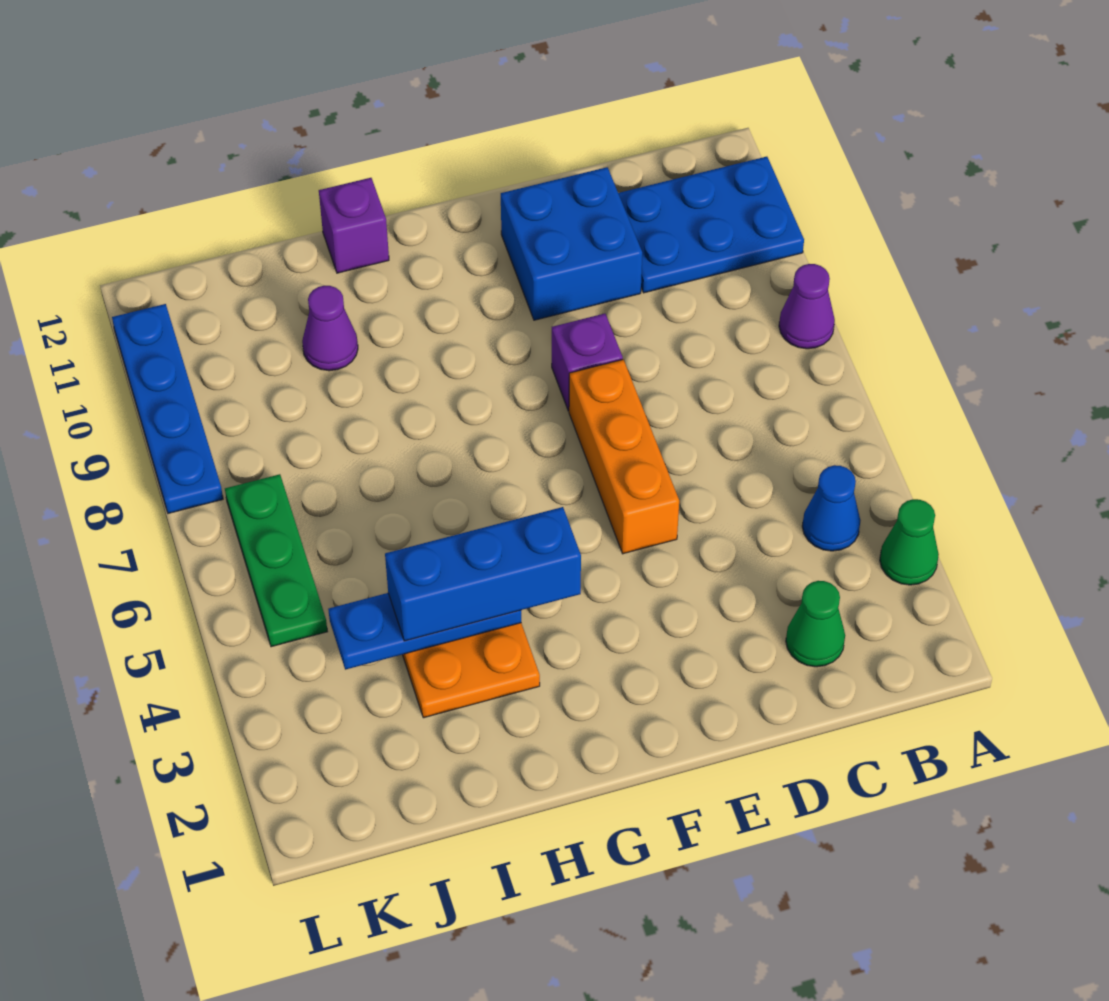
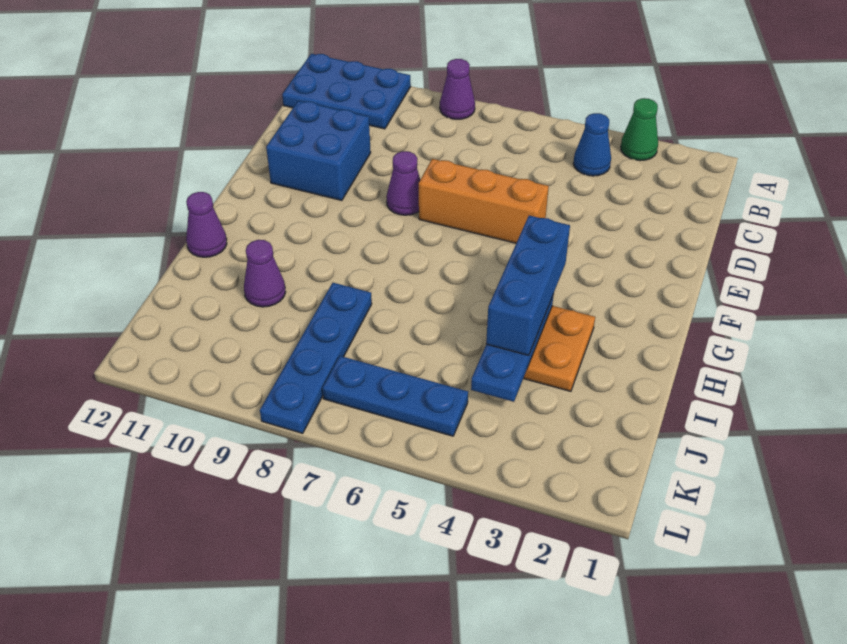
blue 2x3 plate [618,157,804,293] -> blue 2x3 plate turned to [282,54,411,129]
green 1x1 cone [786,581,845,667] -> none
purple 1x1 brick [552,314,623,411] -> purple 1x1 cone [386,151,420,215]
purple 1x1 brick [319,178,389,273] -> purple 1x1 cone [186,192,227,257]
green 1x3 plate [225,474,328,647] -> blue 1x3 plate [322,356,468,436]
blue 1x4 plate [112,304,223,513] -> blue 1x4 plate turned to [260,283,372,433]

